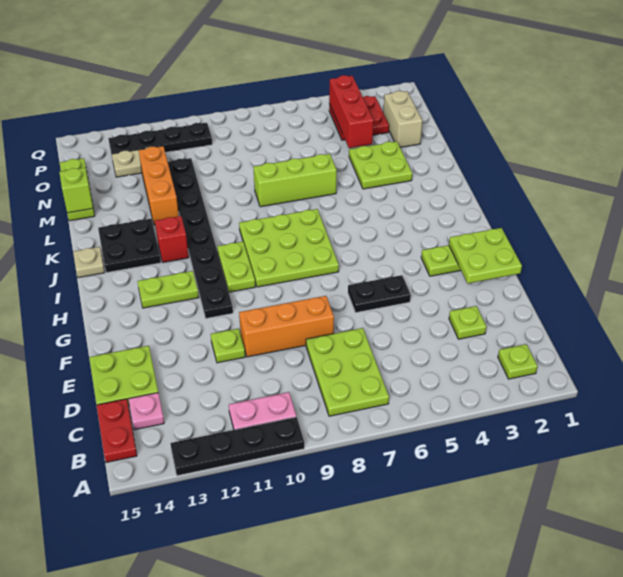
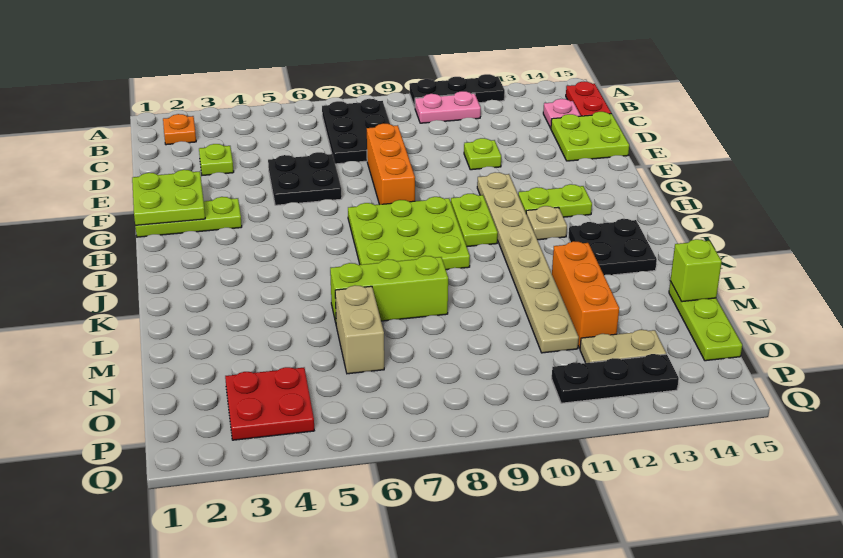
black 1x4 plate [170,417,304,476] -> black 1x3 plate [410,74,505,107]
lime 1x1 plate [498,344,538,379] -> orange 1x1 plate [163,114,196,145]
lime 2x3 plate [306,328,389,416] -> black 2x3 plate [322,99,390,164]
orange 1x3 brick [239,296,334,357] -> orange 1x3 brick turned to [367,123,415,204]
black 1x2 plate [348,275,411,313] -> black 2x2 plate [268,152,342,205]
black 1x8 plate [168,158,233,318] -> tan 1x8 plate [477,172,579,353]
red 1x1 brick [155,216,189,262] -> none
tan 1x1 plate [73,247,105,278] -> tan 1x1 plate moved to [526,206,567,240]
lime 2x2 plate [349,141,412,189] -> none
tan 1x2 brick [383,91,422,147] -> tan 1x2 brick moved to [335,285,384,374]
red 1x3 brick [329,75,374,148] -> none
black 1x4 plate [108,123,212,155] -> black 1x3 plate [552,354,679,403]

